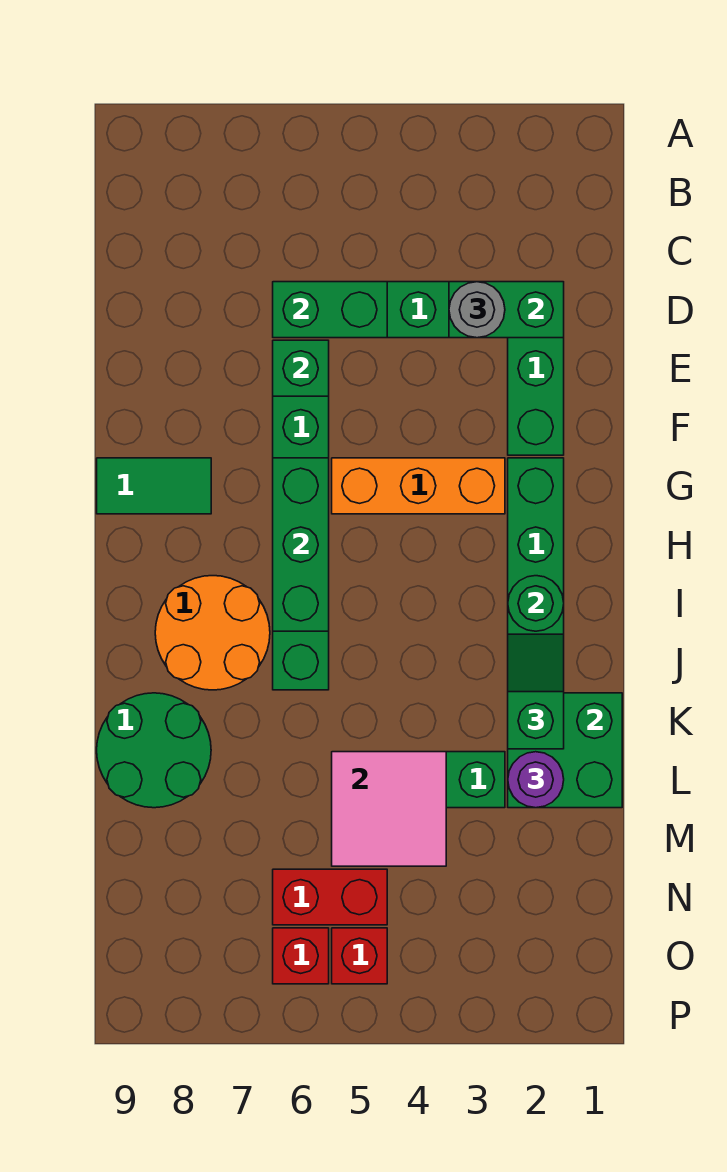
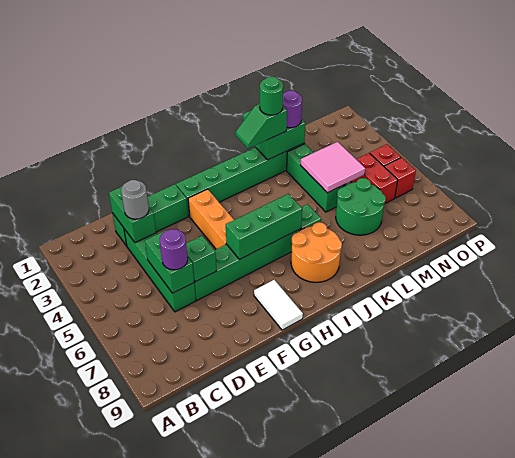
none -> purple 1x1 round brick [160,229,188,270]
green 1x2 tile [97,458,211,514] -> white 1x2 tile [254,280,303,330]
green 1x1 round brick [508,576,564,631] -> green 1x1 round brick moved to [260,77,283,115]
green 2x2 round brick [97,693,211,808] -> green 2x2 round brick moved to [336,178,386,235]

